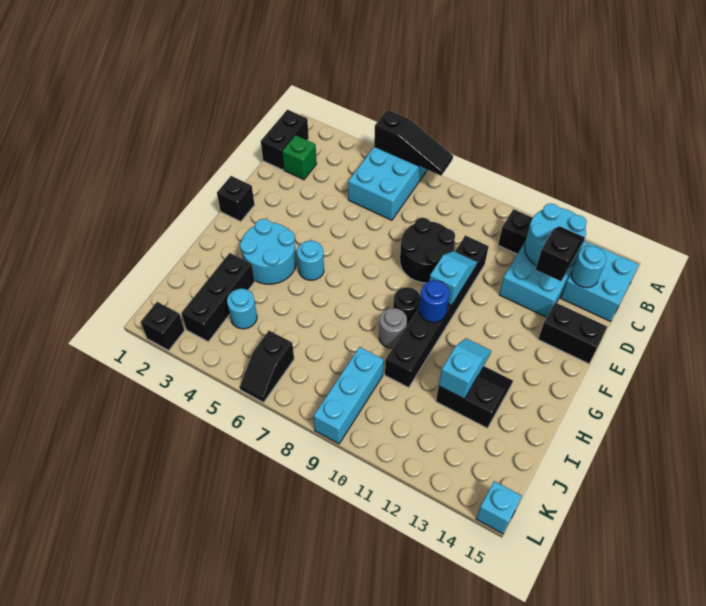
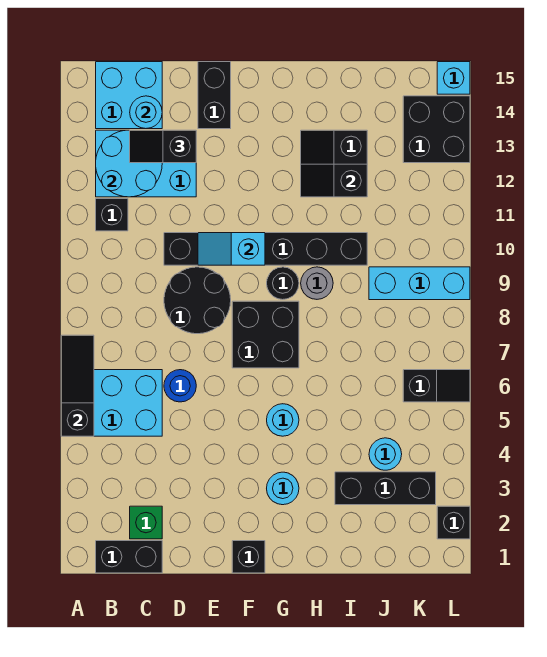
none -> black 2x2 brick [232,301,299,368]
cyan 2x2 round brick [240,219,296,284] -> cyan 1x1 round brick [267,472,299,505]
blue 1x1 round brick [419,280,449,322] -> blue 1x1 round brick moved to [164,370,196,402]
cyan 1x2 slope [439,338,491,399] -> black 1x2 slope [301,164,367,197]
none -> black 2x2 brick [403,96,470,163]

